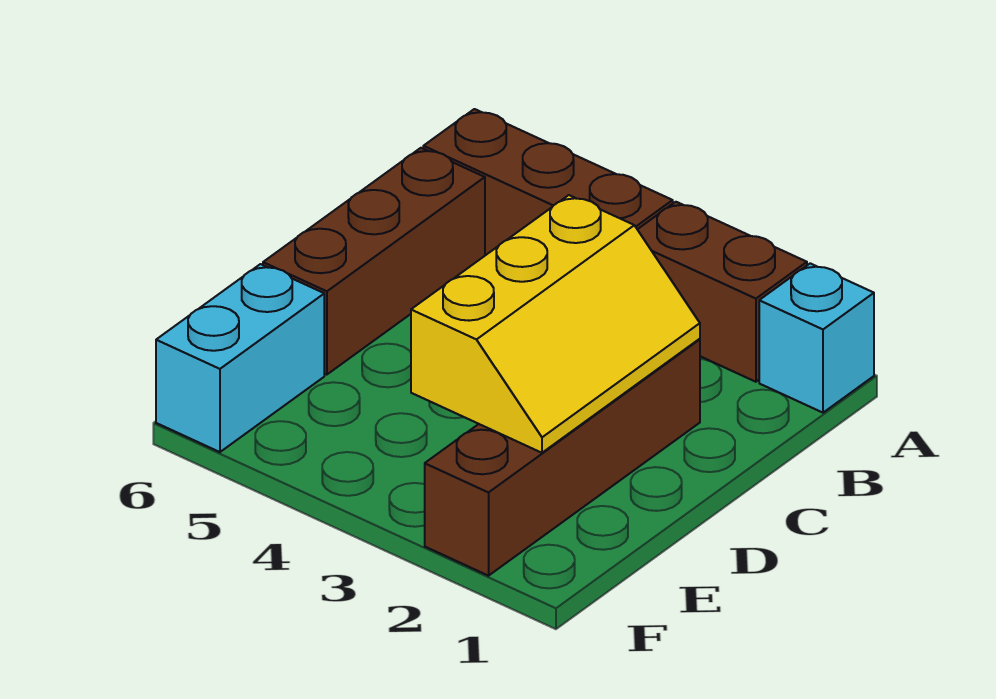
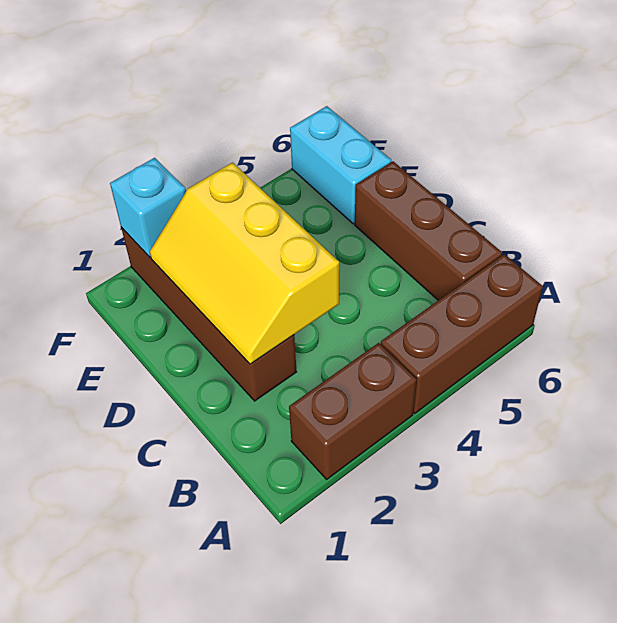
cyan 1x1 brick [759,263,874,413] -> cyan 1x1 brick moved to [110,158,186,257]

